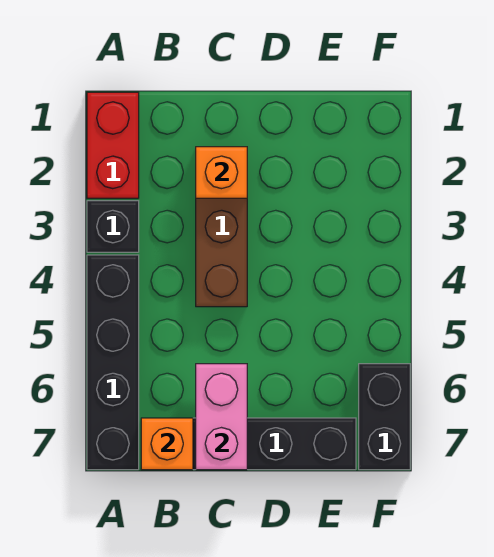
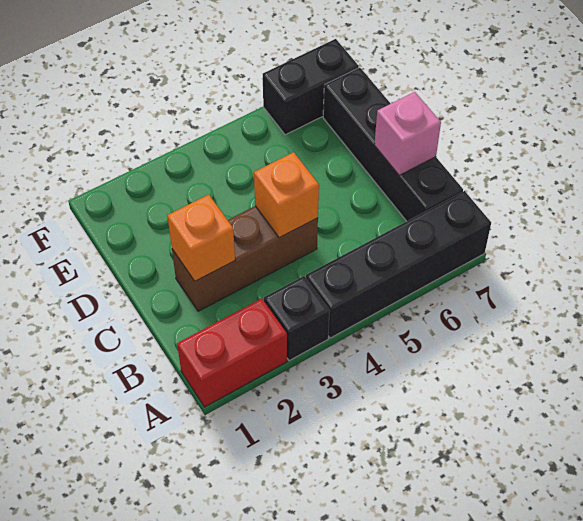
orange 1x1 brick [141,418,193,470] -> orange 1x1 brick moved to [254,152,319,238]
pink 1x2 brick [196,364,247,470] -> pink 1x1 brick [374,92,441,175]

